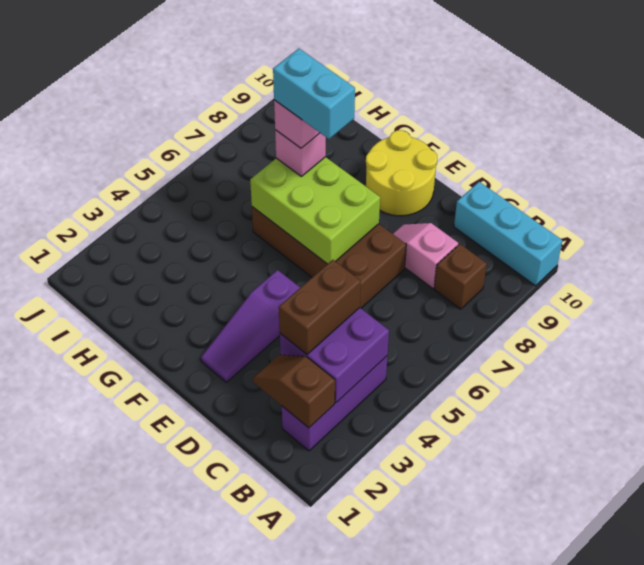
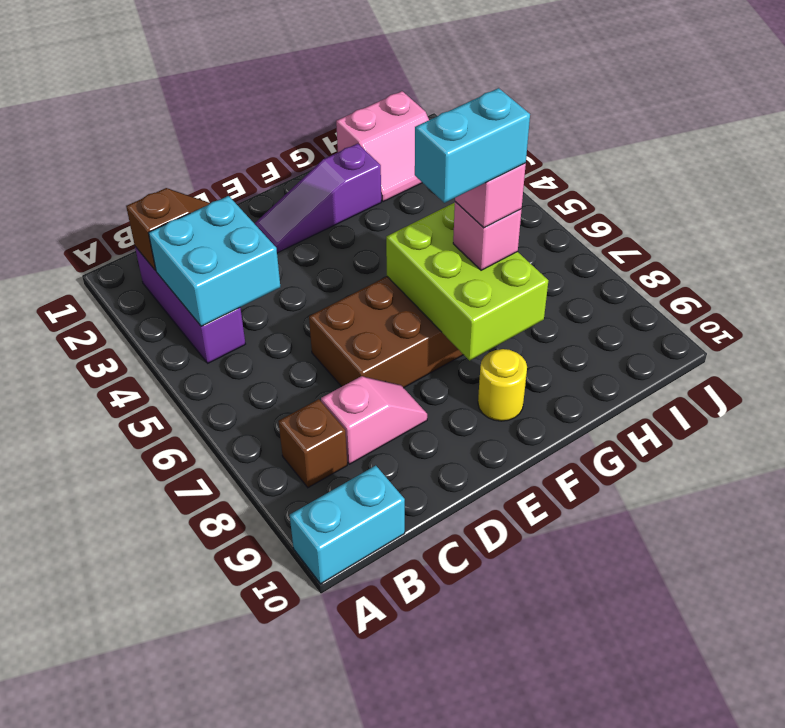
cyan 1x3 brick [454,182,562,286] -> cyan 1x2 brick [290,465,405,584]
purple 2x2 brick [280,308,389,402] -> cyan 2x2 brick [148,196,280,326]
brown 1x2 brick [279,260,361,354] -> none
purple 1x3 slope [201,270,300,382] -> purple 1x3 slope turned to [255,143,381,253]
lime 2x3 brick [250,157,380,264] -> lime 2x3 brick turned to [386,203,548,360]
yellow 2x2 round brick [366,130,437,216] -> yellow 1x1 round brick [478,349,527,421]
none -> pink 2x2 slope [336,91,429,202]

